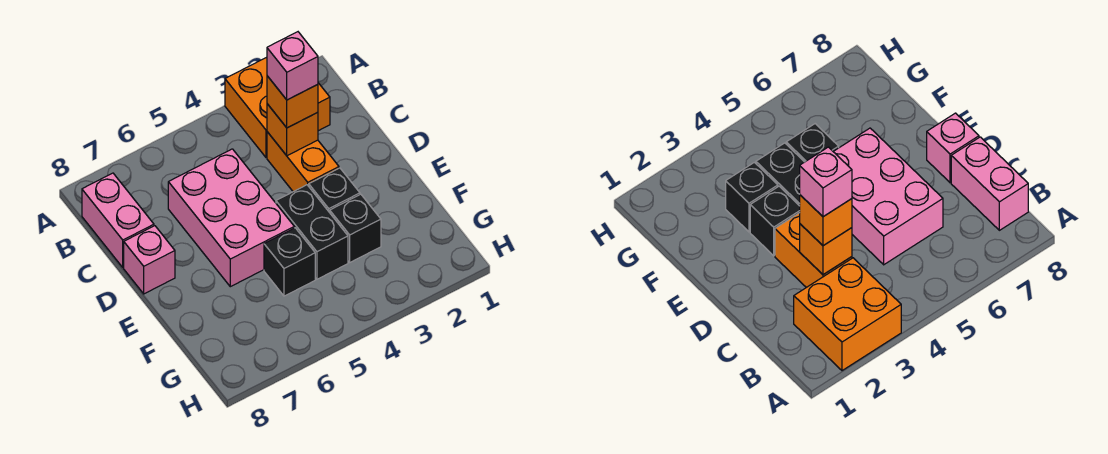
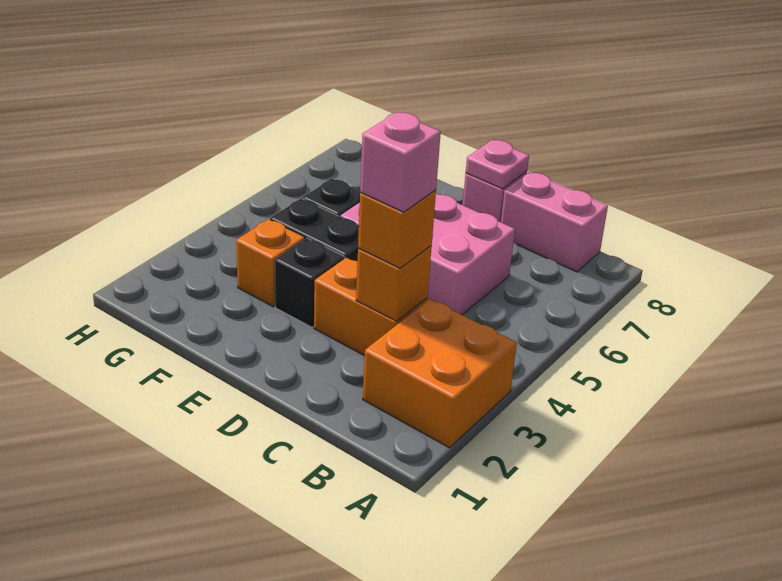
none -> pink 1x1 plate [466,140,529,189]
black 1x1 brick [330,194,381,262] -> orange 1x1 brick [236,219,305,307]

